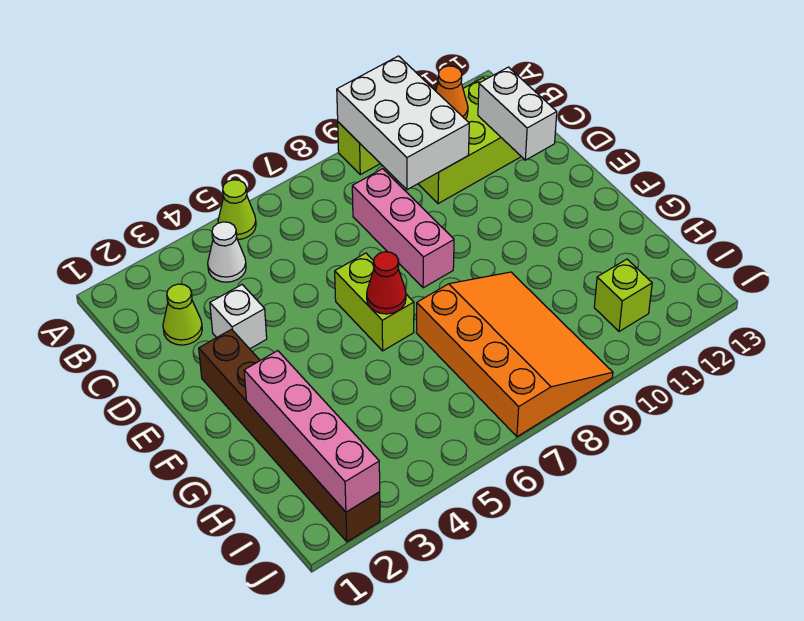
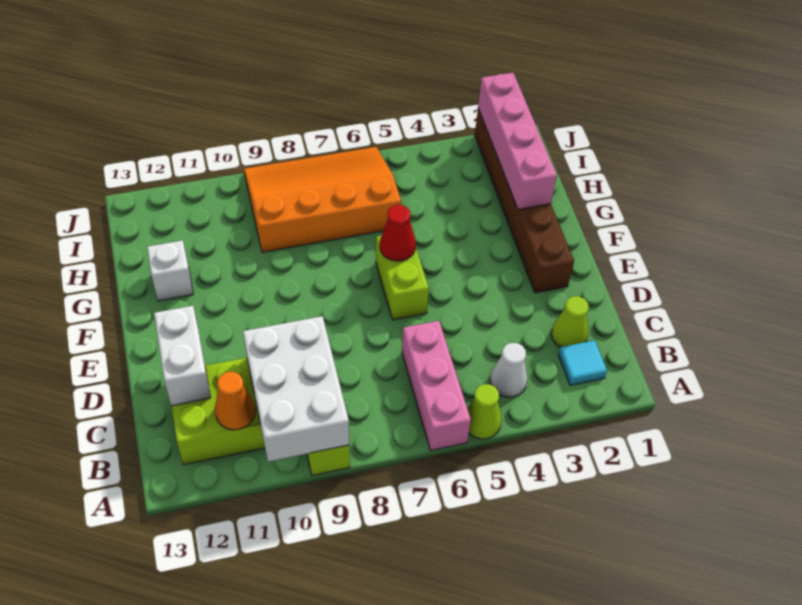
none -> cyan 1x1 tile [558,340,607,385]
pink 1x3 brick [352,169,454,288] -> pink 1x3 brick moved to [402,321,471,450]
white 1x1 brick [210,285,267,349] -> white 1x1 brick moved to [147,240,193,301]
orange 3x4 slope [416,272,613,437] -> orange 3x4 slope turned to [244,147,401,252]
lime 1x1 brick [594,259,652,332] -> none

